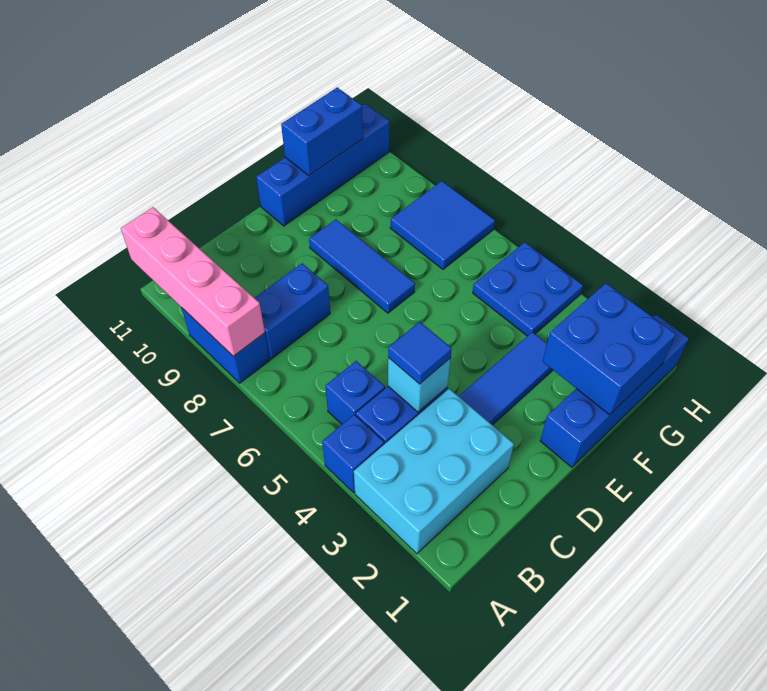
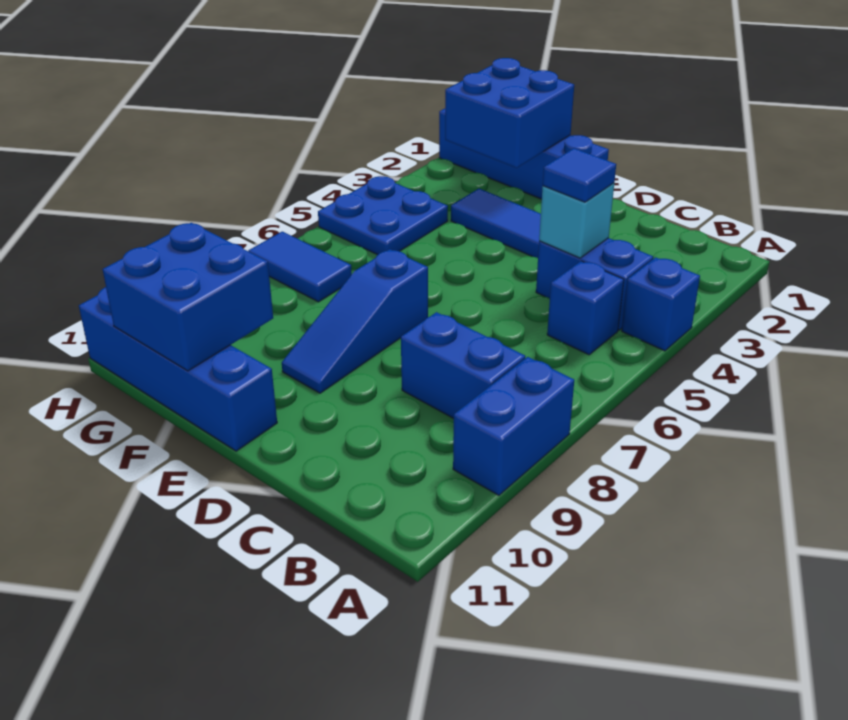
cyan 2x3 brick [354,389,514,554] -> none
pink 1x4 brick [121,207,265,356] -> none
blue 1x3 tile [309,219,415,313] -> blue 1x3 slope [282,249,428,393]
blue 1x2 brick [281,87,363,176] -> blue 2x2 brick [103,223,273,371]
blue 2x2 tile [390,181,495,269] -> blue 1x2 tile [248,232,352,302]

